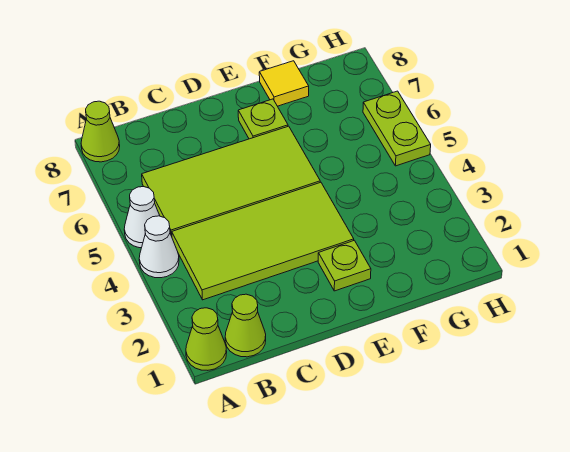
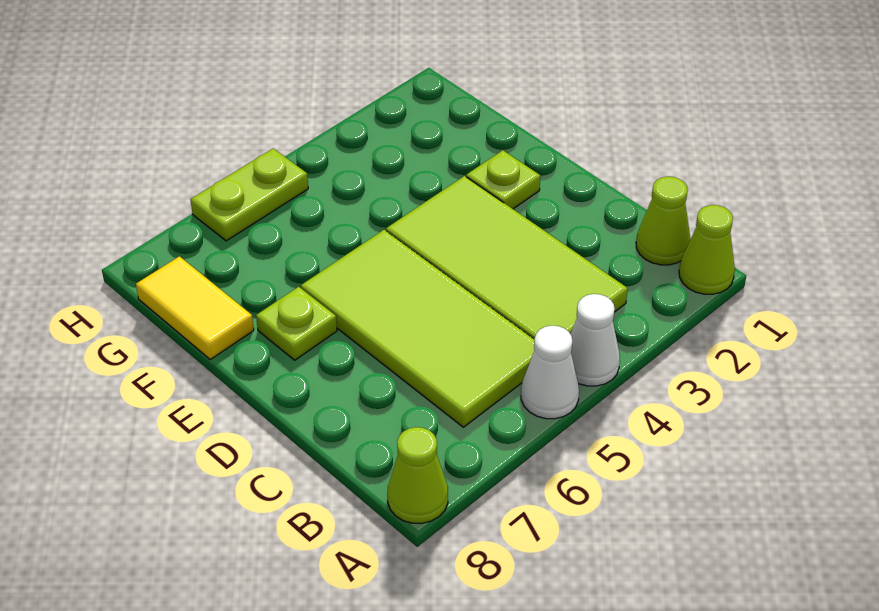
yellow 1x1 tile [259,61,309,106] -> yellow 1x2 tile [136,256,254,359]

